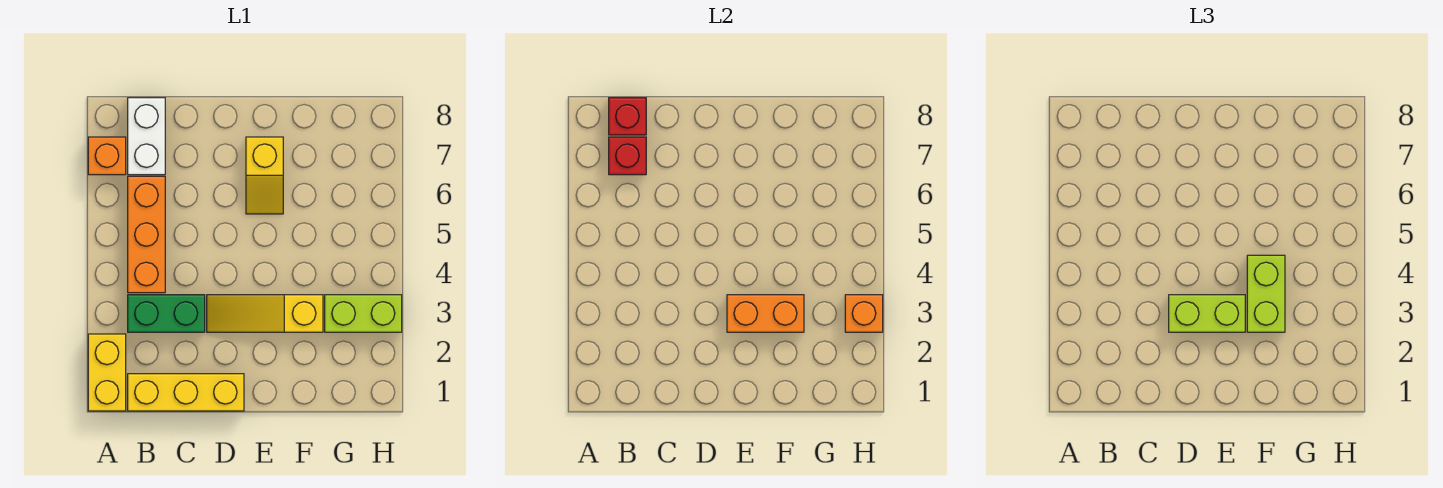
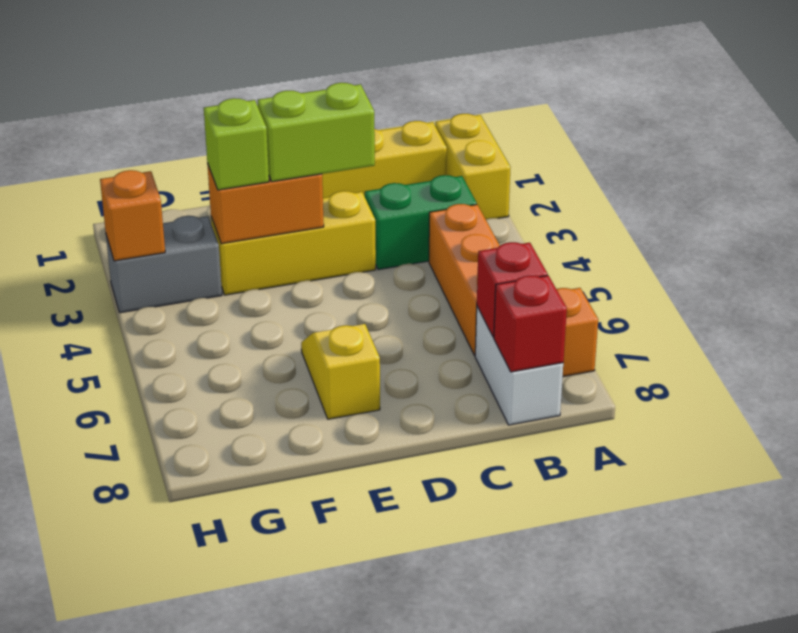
yellow 1x3 slope [207,295,323,332] -> yellow 1x3 brick [211,191,376,295]
lime 1x2 brick [1247,255,1285,332] -> lime 1x1 brick [204,98,269,190]
lime 1x2 brick [325,295,402,332] -> grey 1x2 brick [106,216,222,313]

